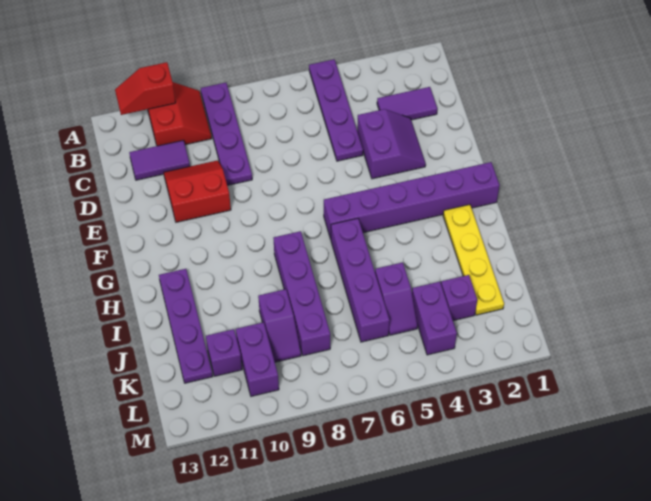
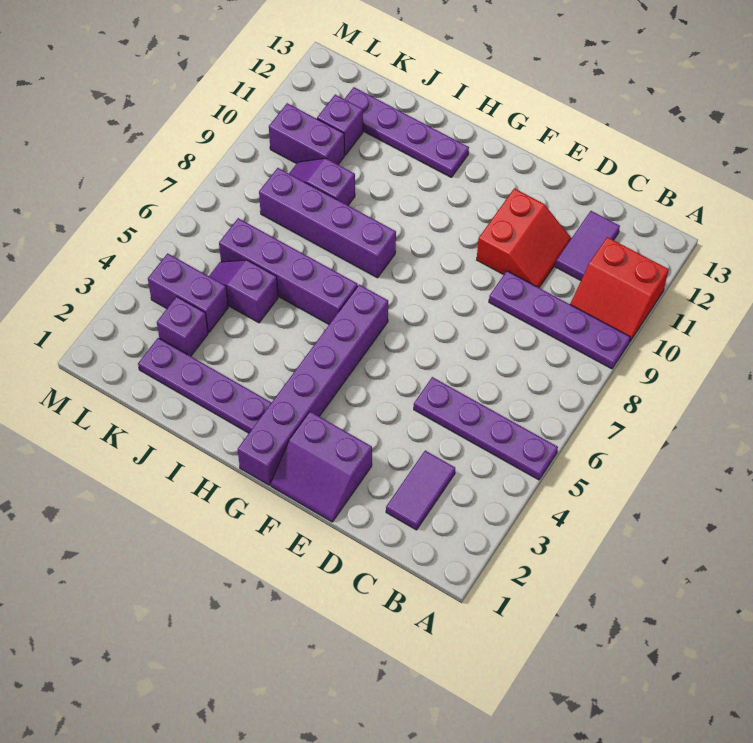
red 1x2 slope [115,62,176,115] -> none
purple 2x2 slope [357,109,426,179] -> purple 2x2 slope moved to [271,411,372,522]
yellow 1x4 plate [443,205,504,315] -> purple 1x4 plate [138,338,272,433]

